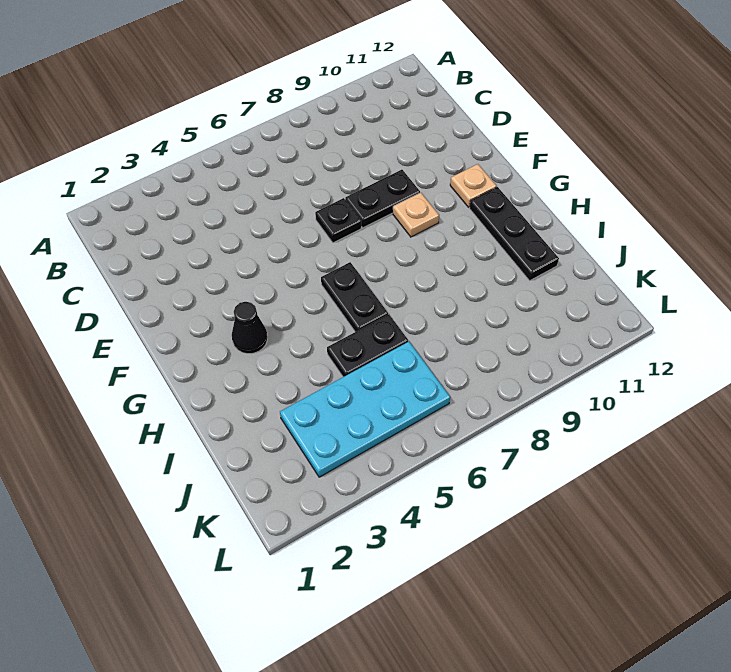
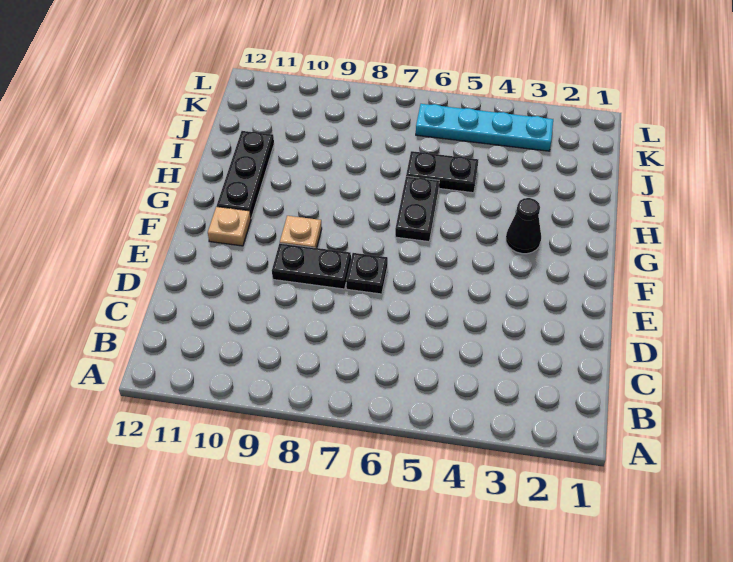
cyan 2x4 plate [280,342,450,477] -> cyan 1x4 plate [416,104,553,151]

